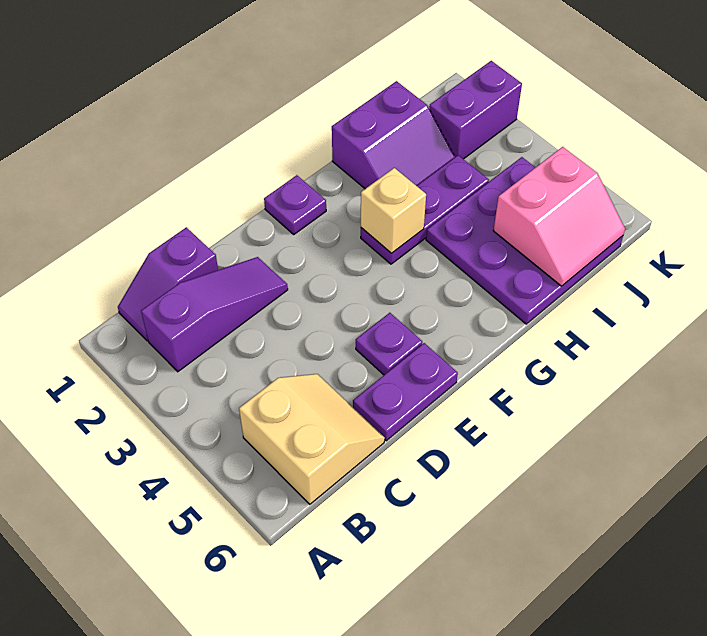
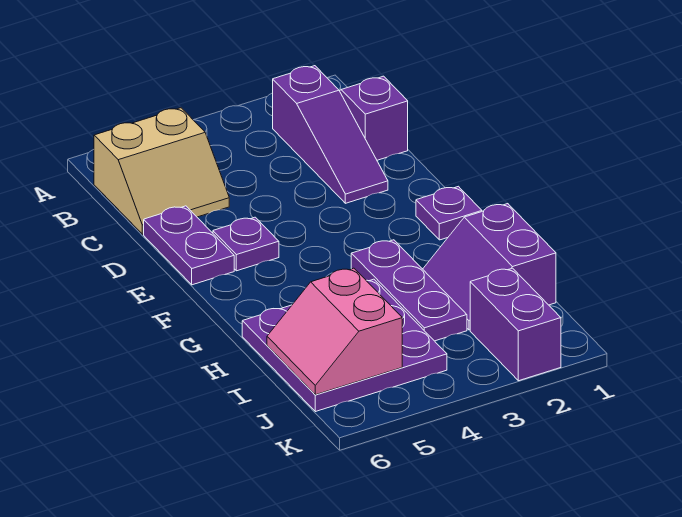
tan 1x1 brick [361,168,426,253] -> none

